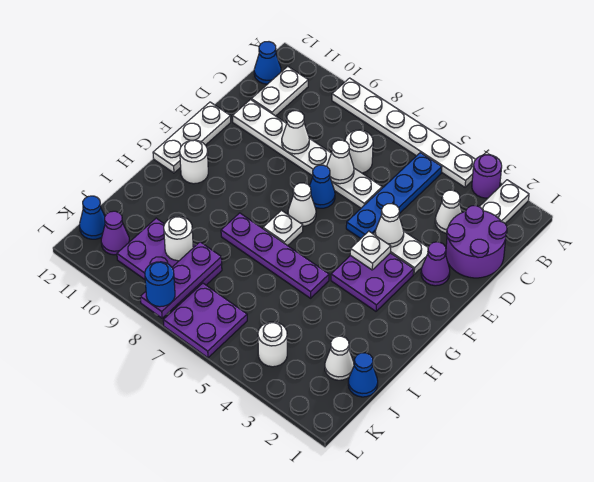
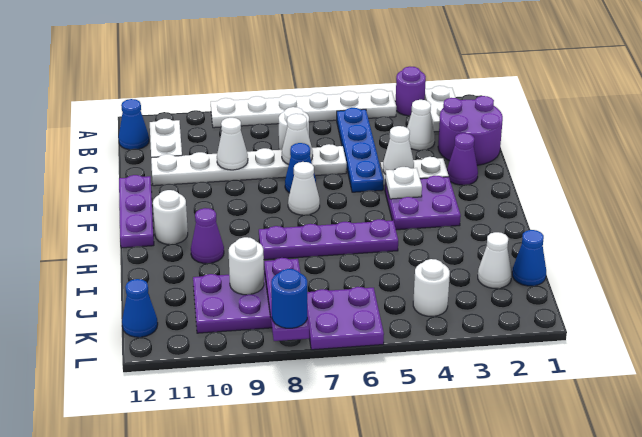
white 1x3 plate [153,102,231,173] -> purple 1x3 plate [119,175,154,248]
white 1x1 plate [263,210,303,246] -> none
purple 1x1 cone [101,211,130,255] -> purple 1x1 cone moved to [191,208,224,263]

